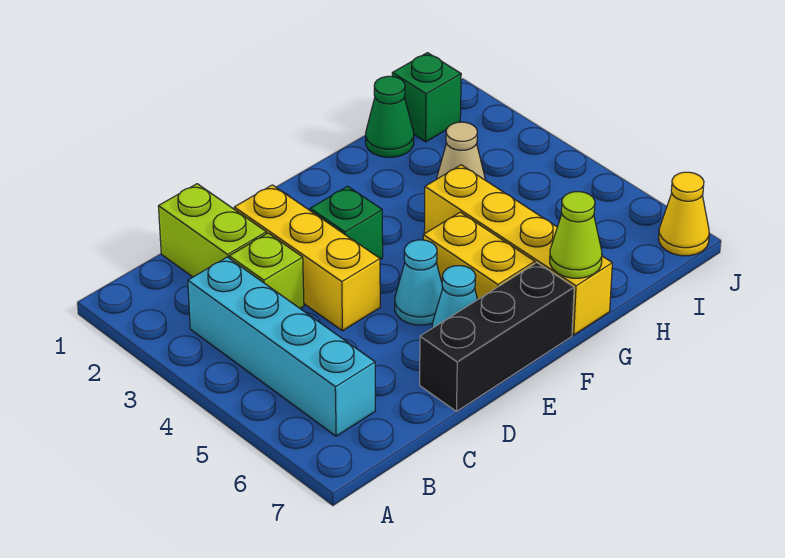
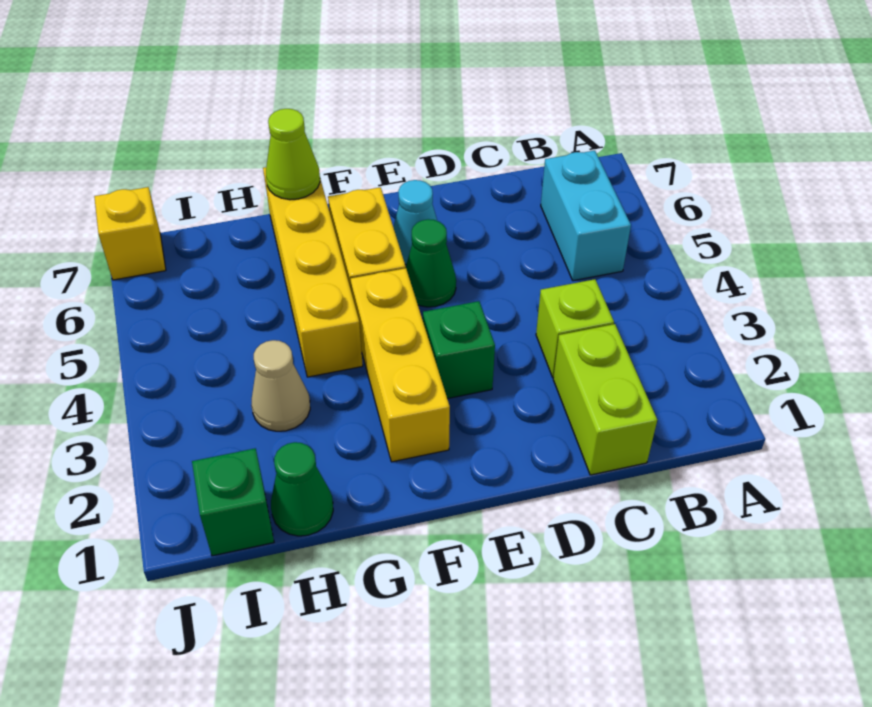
cyan 1x4 brick [188,257,375,436] -> cyan 1x2 brick [541,151,631,281]
yellow 1x3 brick [234,185,380,331] -> yellow 1x3 brick moved to [351,268,450,462]
black 1x3 brick [420,263,574,411] -> none
cyan 1x1 cone [395,240,443,325] -> green 1x1 cone [406,219,456,307]
yellow 1x1 cone [659,172,709,256] -> yellow 1x1 brick [94,187,166,280]

